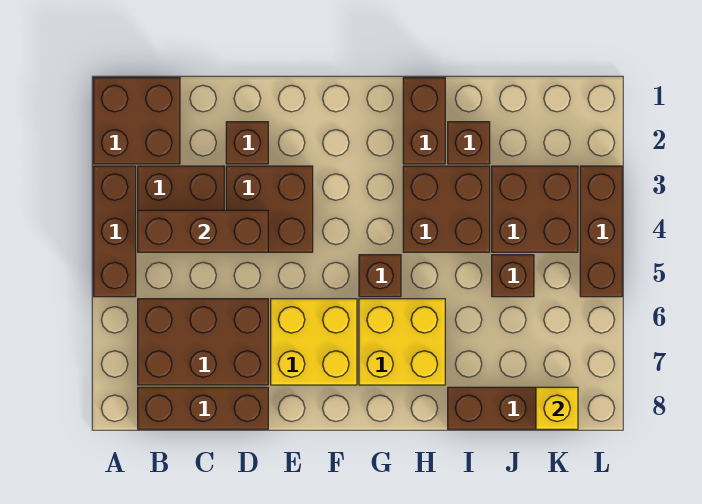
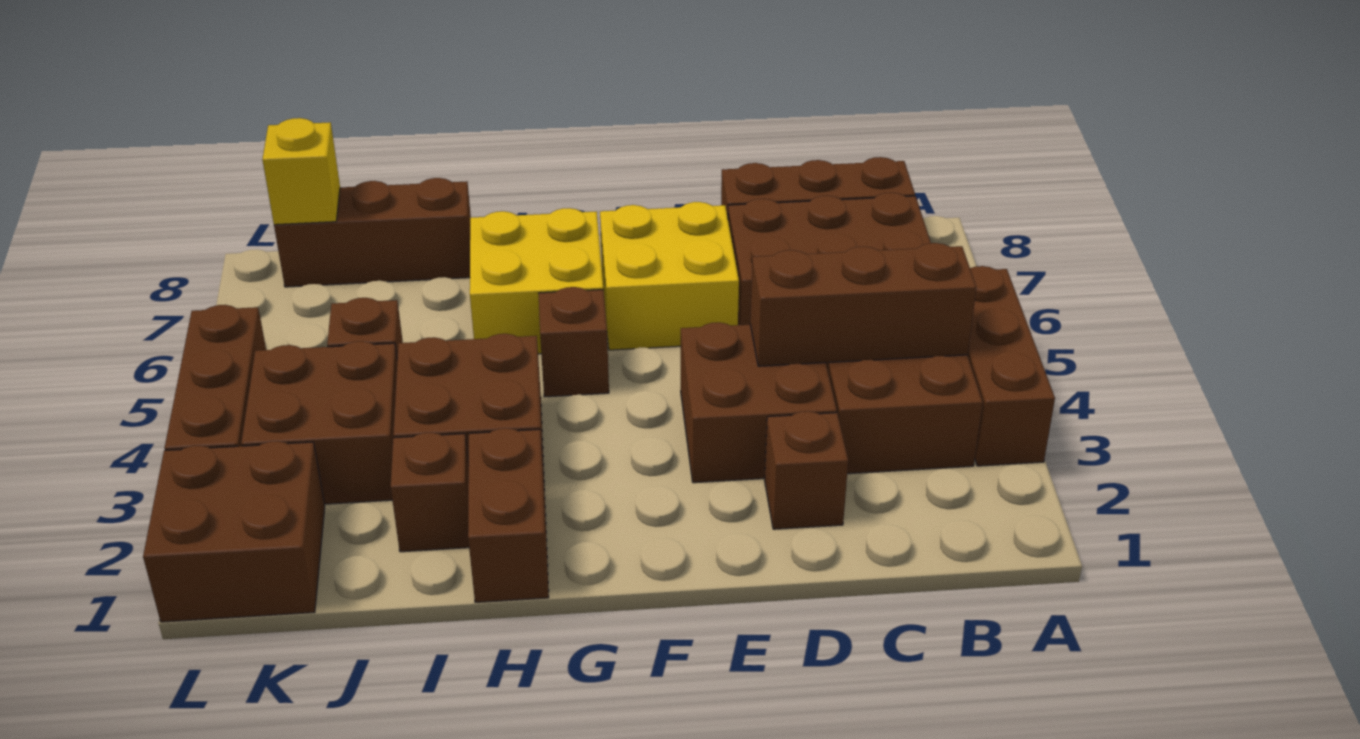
brown 2x2 brick [94,78,180,164] -> brown 2x2 brick moved to [143,441,325,622]

